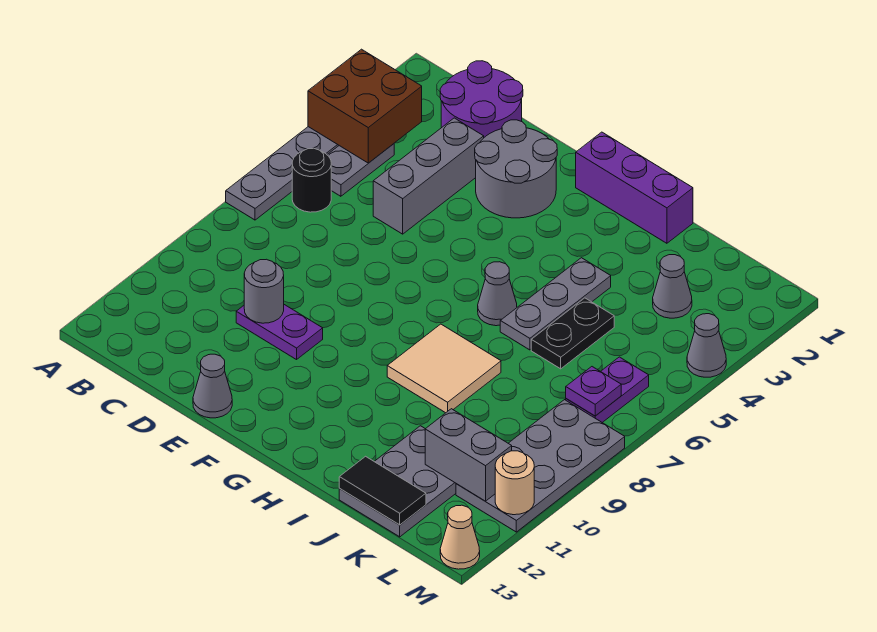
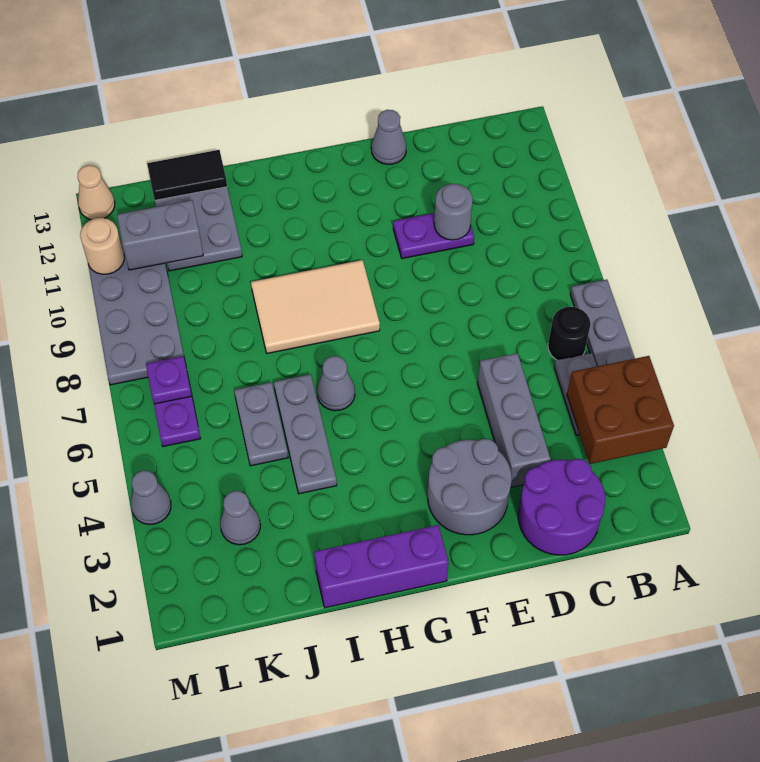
tan 2x2 tile [387,324,501,413] -> tan 2x3 tile [251,260,380,353]
black 1x2 plate [531,298,614,369] -> grey 1x2 plate [234,382,288,466]

